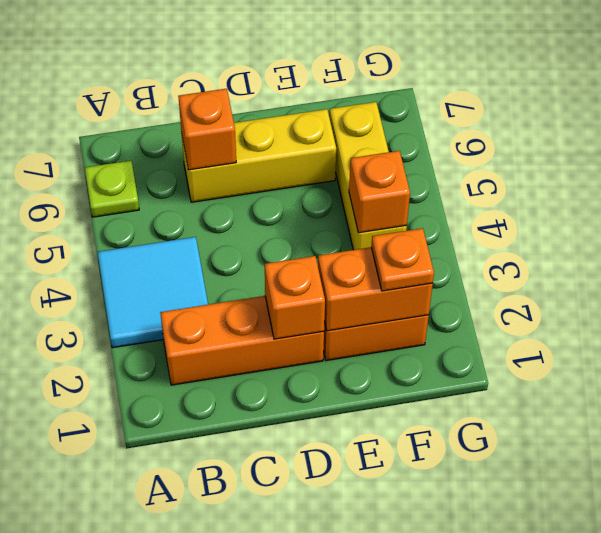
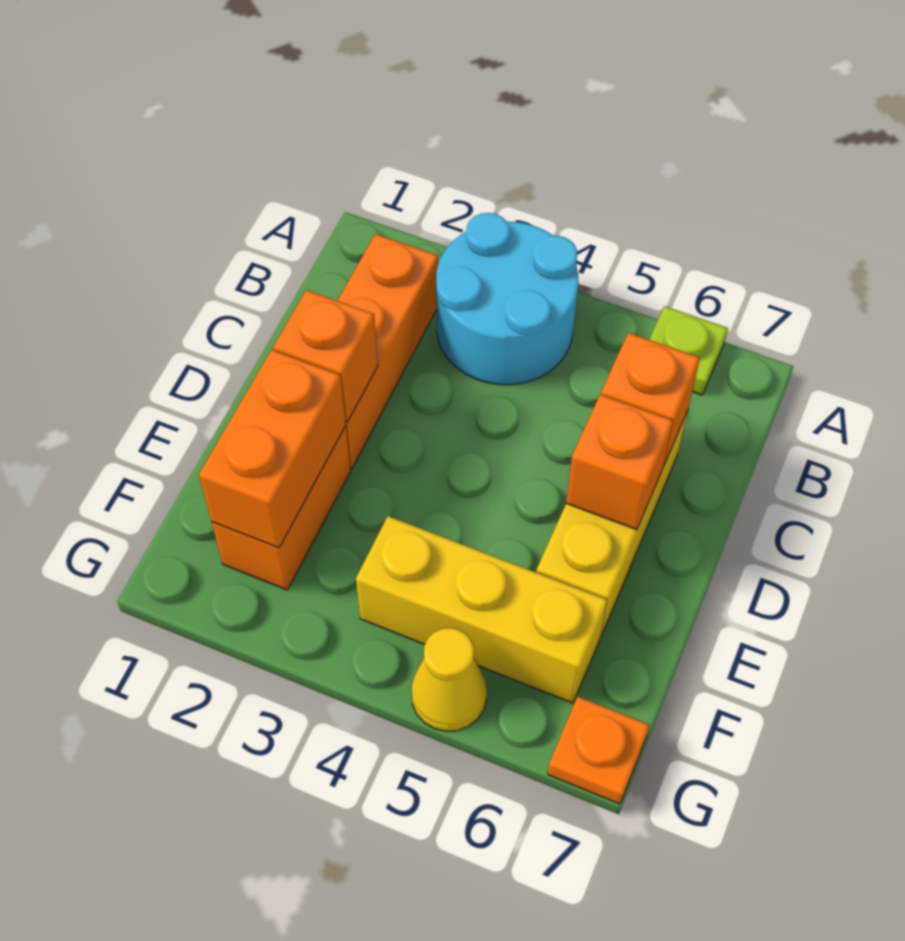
cyan 2x2 tile [97,237,208,348] -> cyan 2x2 round brick [436,213,578,385]
orange 1x1 plate [371,228,434,291] -> orange 1x1 plate moved to [548,696,650,804]
orange 1x1 brick [349,151,410,233] -> orange 1x1 brick moved to [566,394,673,530]
none -> yellow 1x1 cone [411,628,487,731]

